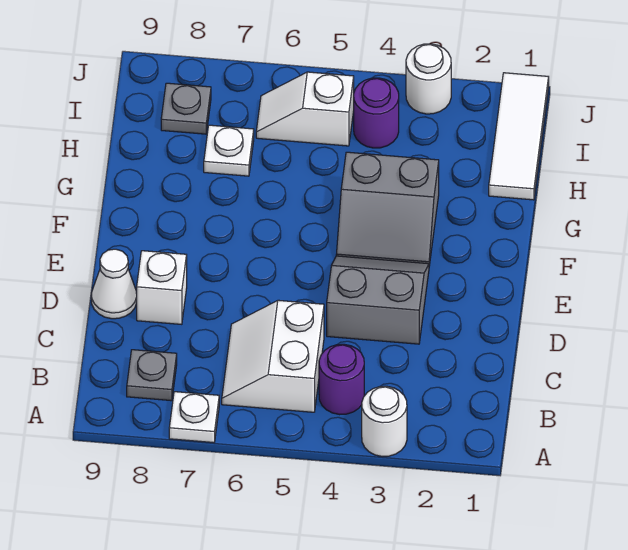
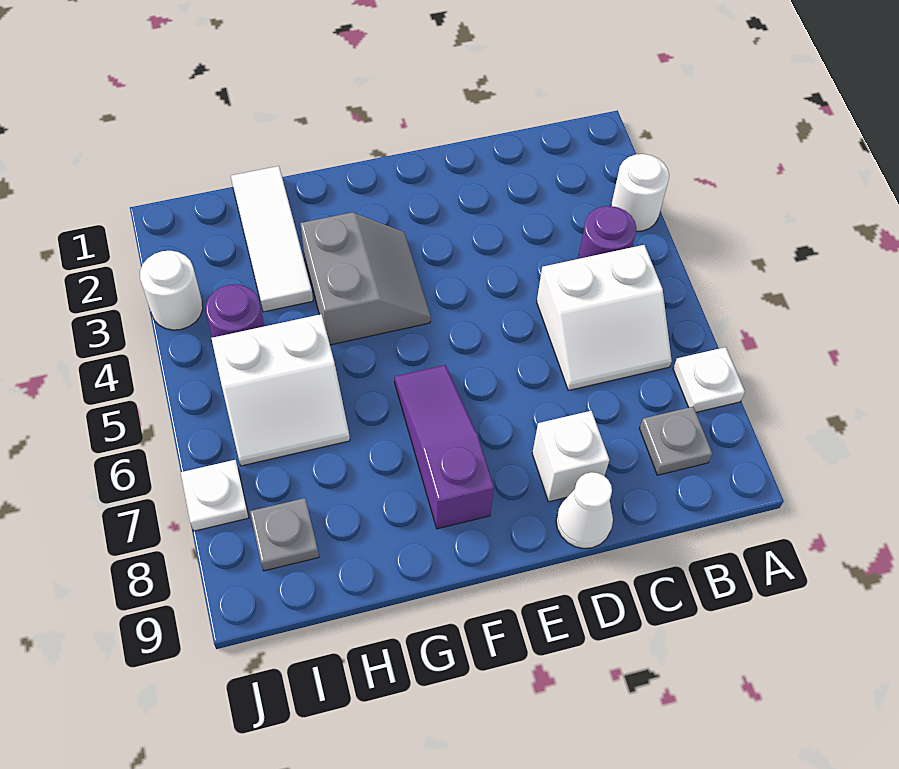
grey 2x2 slope [327,256,429,344] -> none
none -> purple 1x3 slope [394,365,494,529]
white 1x3 tile [489,73,549,200] -> white 1x3 tile turned to [231,166,313,312]
white 1x1 plate [204,125,254,176] -> white 1x1 plate moved to [181,460,249,531]
white 1x2 slope [256,72,354,146] -> white 2x2 slope [211,314,350,466]

